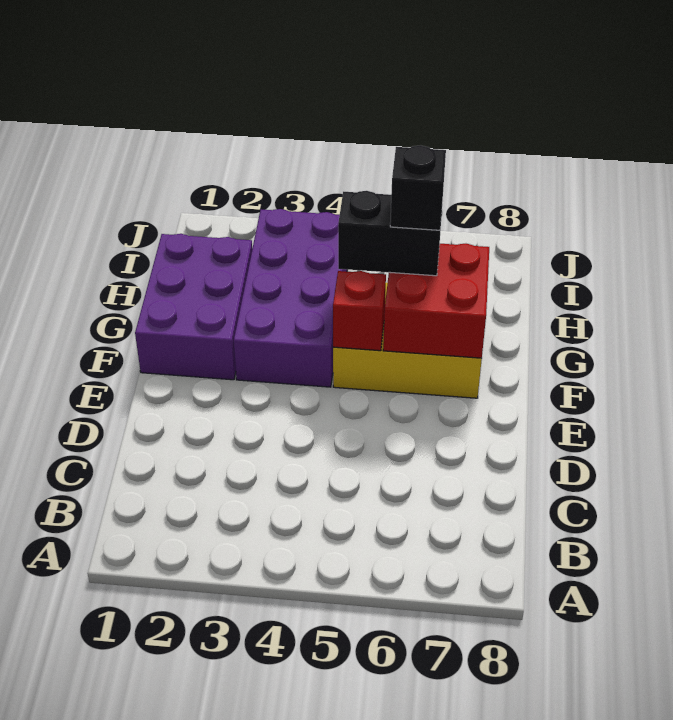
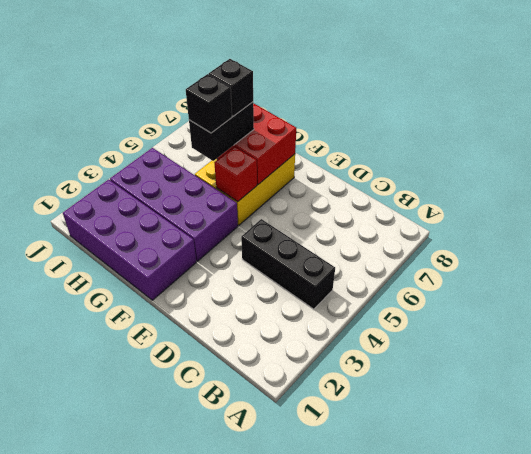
none -> black 1x3 brick [241,219,335,309]
purple 2x3 brick [135,234,252,380] -> purple 2x4 brick [63,179,196,300]
none -> black 1x1 brick [186,74,232,133]

